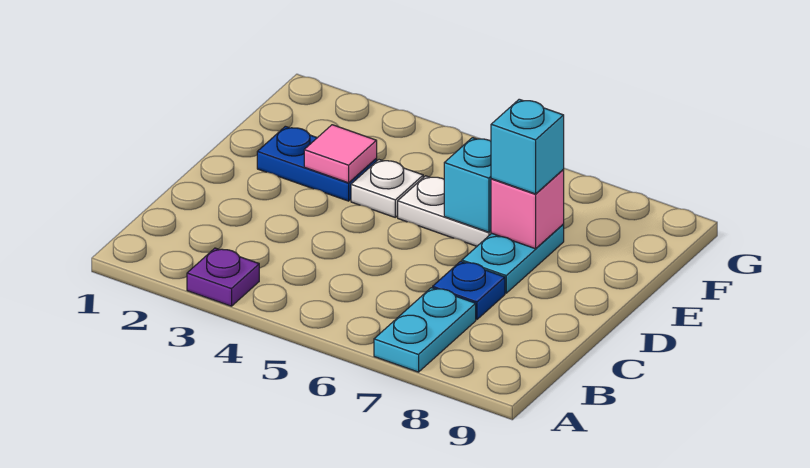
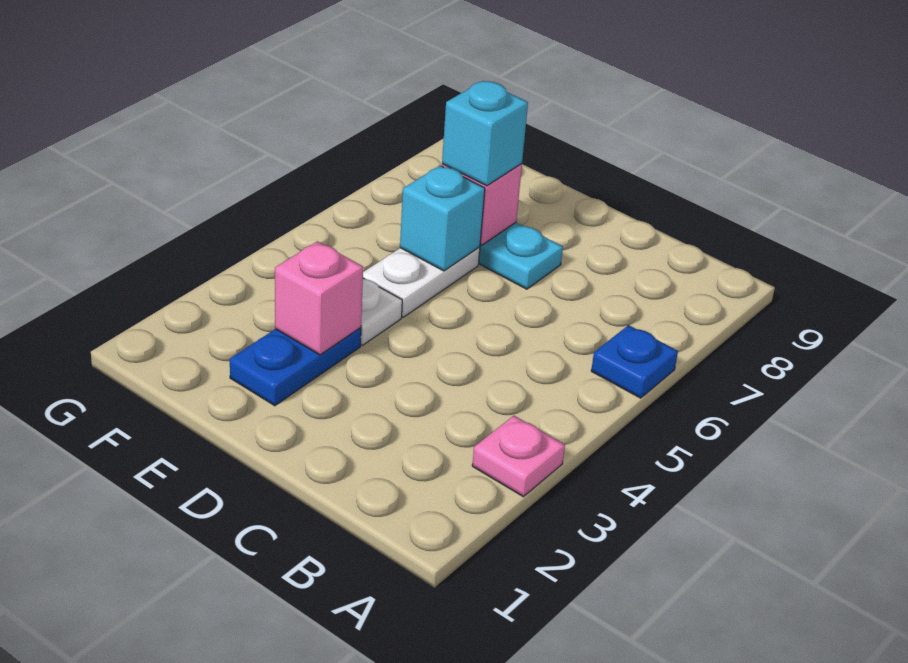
purple 1x1 plate [187,248,259,306] -> pink 1x1 plate [472,416,565,497]
cyan 1x2 plate [374,288,476,372] -> none
blue 1x1 plate [433,261,505,319] -> blue 1x1 plate moved to [591,325,678,398]
pink 1x1 tile [304,125,377,183] -> pink 1x1 brick [275,241,363,355]

